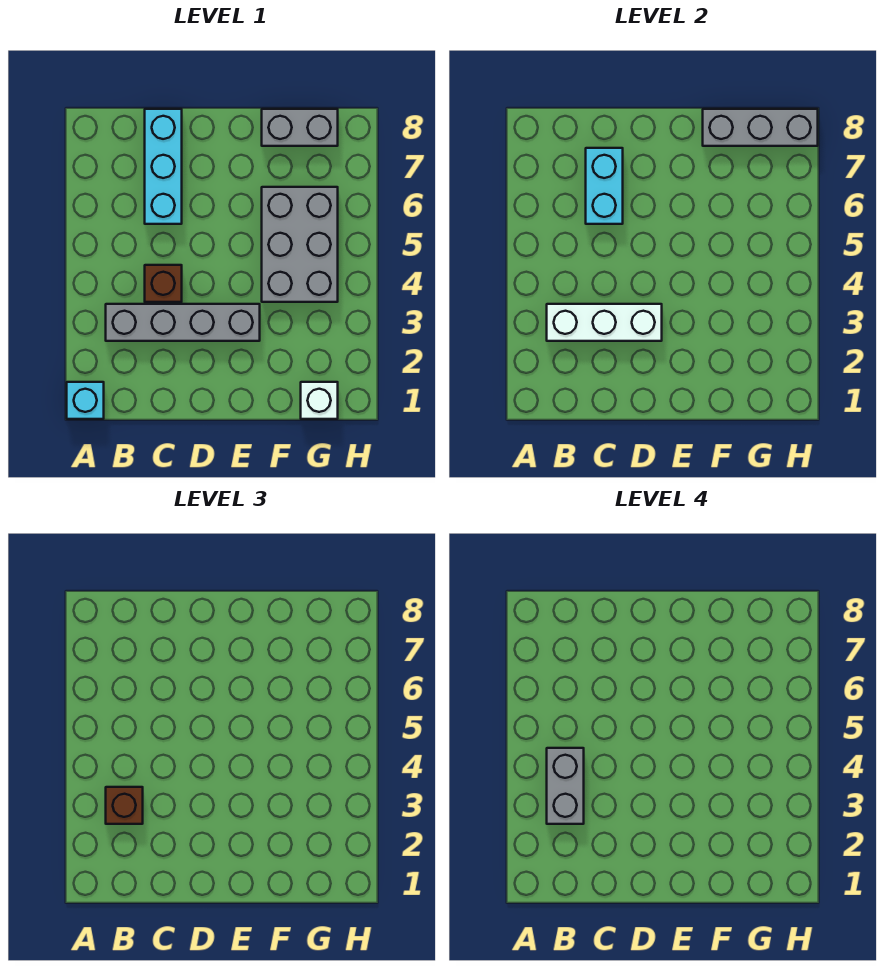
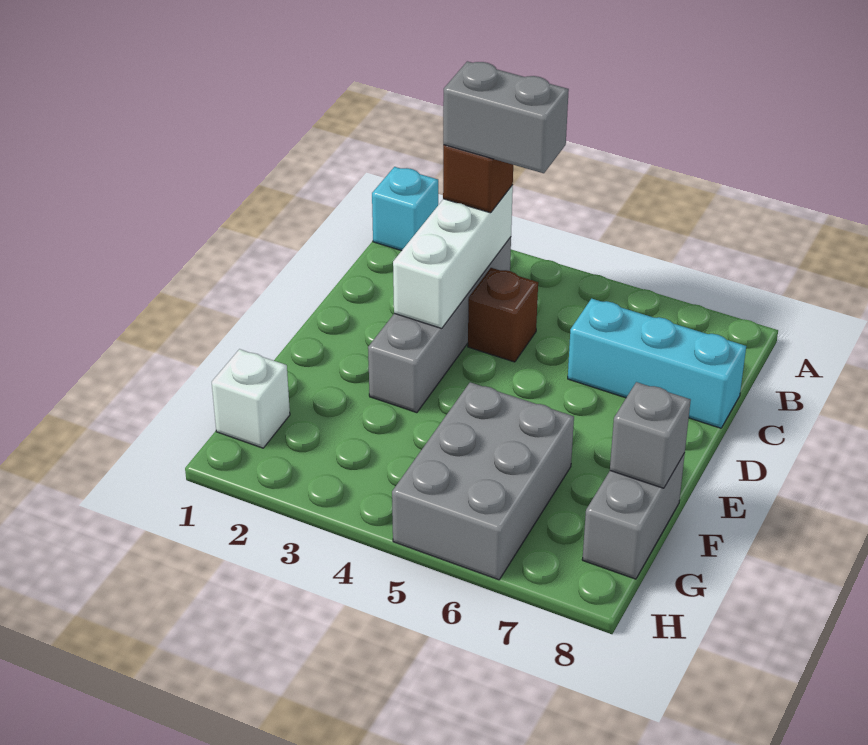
cyan 1x2 brick [586,148,623,224] -> none
grey 2x3 brick [262,187,338,302] -> grey 2x3 brick turned to [392,382,574,580]
grey 1x3 brick [703,109,818,146] -> grey 1x1 brick [610,382,691,488]

